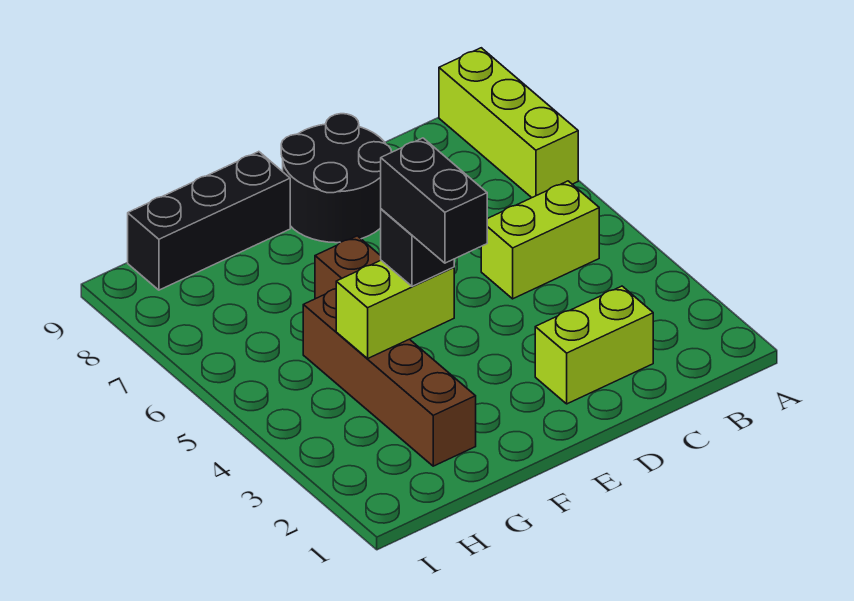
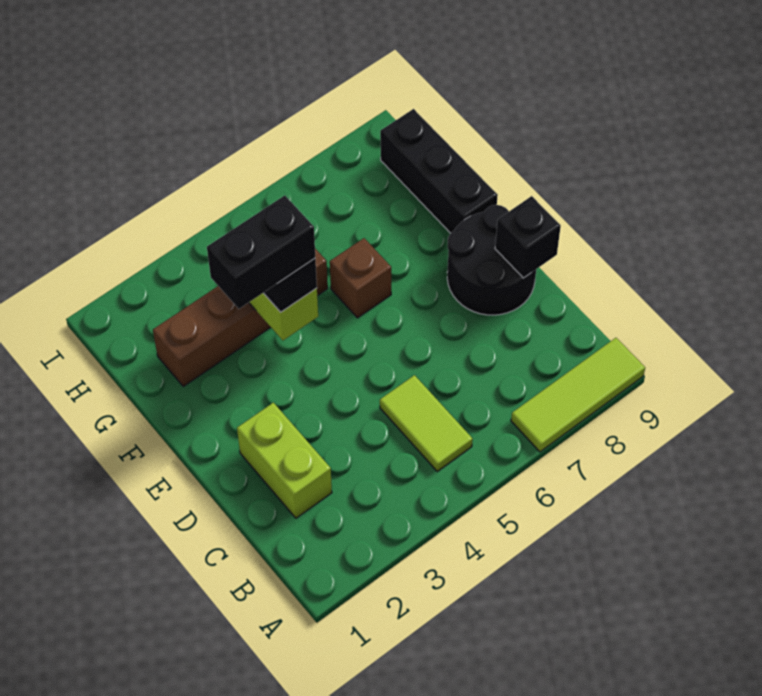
lime 1x3 brick [439,48,578,198] -> lime 1x3 tile [511,338,645,452]
lime 1x2 brick [481,181,599,299] -> lime 1x2 tile [380,375,473,471]
none -> black 1x1 brick [495,196,561,278]

